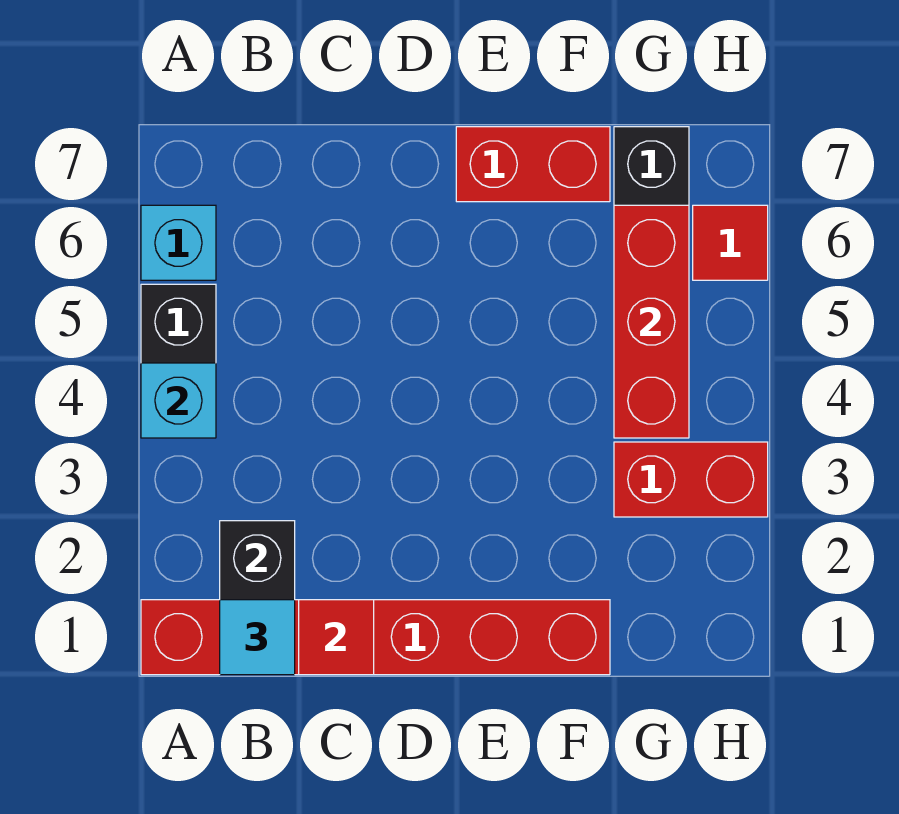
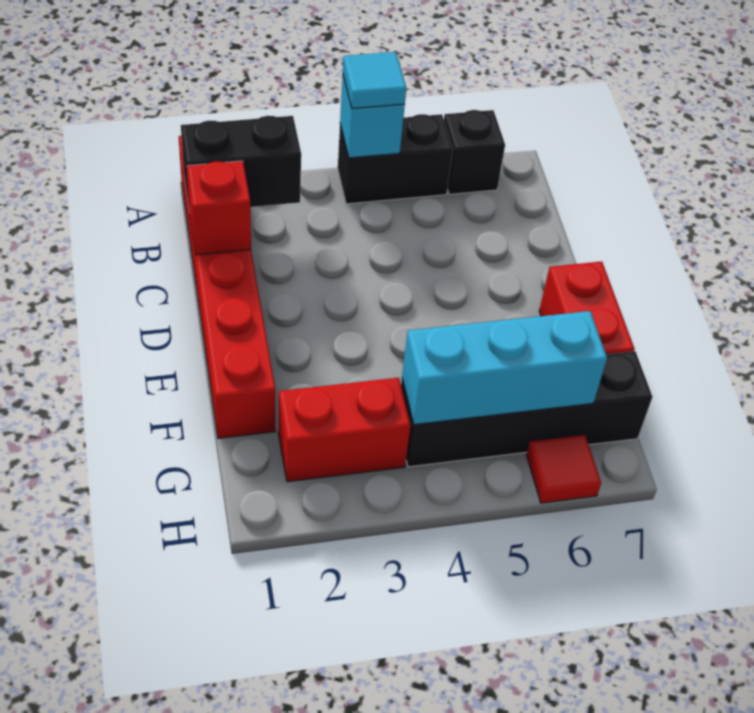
cyan 1x1 brick [141,205,216,280] -> black 1x1 brick [444,110,505,194]
cyan 1x1 tile [220,600,295,675] -> cyan 1x1 tile moved to [343,52,406,109]
red 1x1 tile [299,600,374,675] -> red 1x1 brick [187,161,251,255]
red 1x2 brick [614,442,768,517] -> red 1x2 brick turned to [278,378,411,482]
red 1x3 brick [614,205,689,438] -> cyan 1x3 brick [402,311,607,425]

